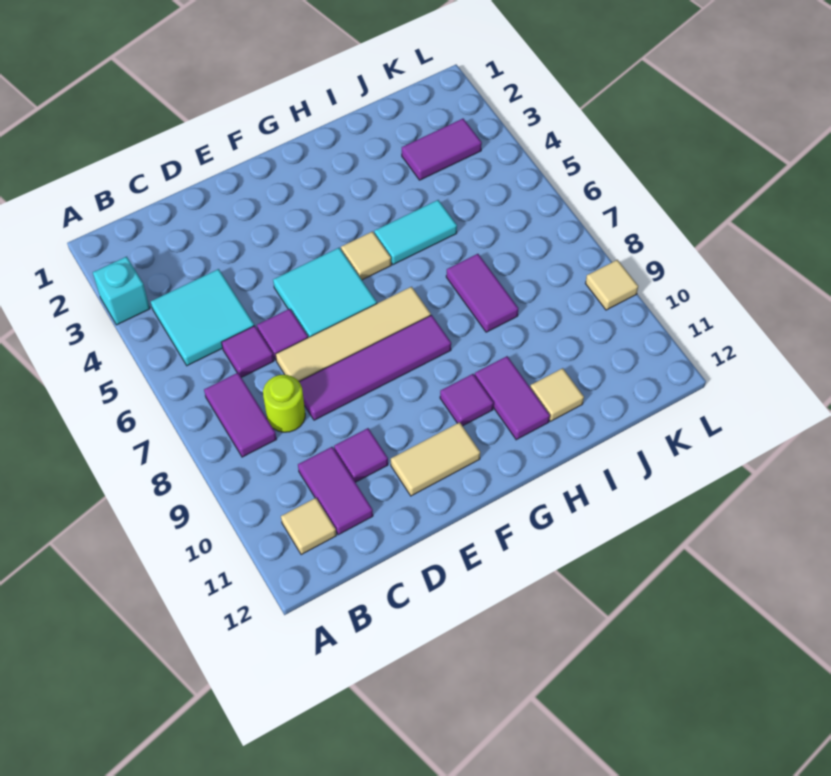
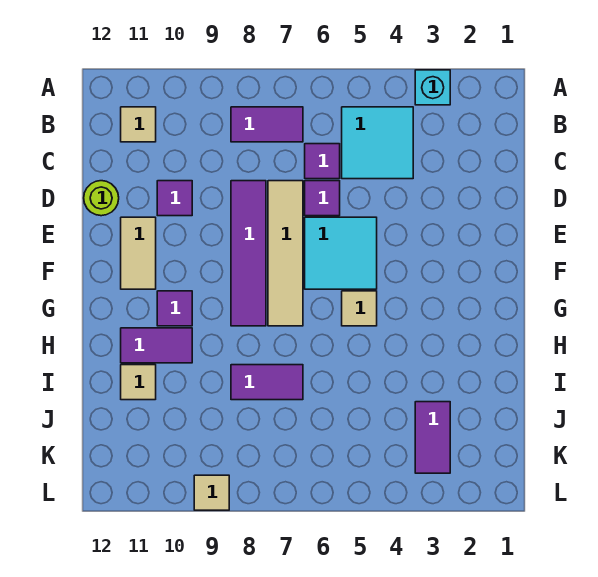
lime 1x1 round brick [263,375,305,432] -> lime 1x1 round brick moved to [84,181,119,216]
purple 1x2 tile [298,447,373,535] -> none
cyan 1x2 tile [374,200,457,265] -> none

